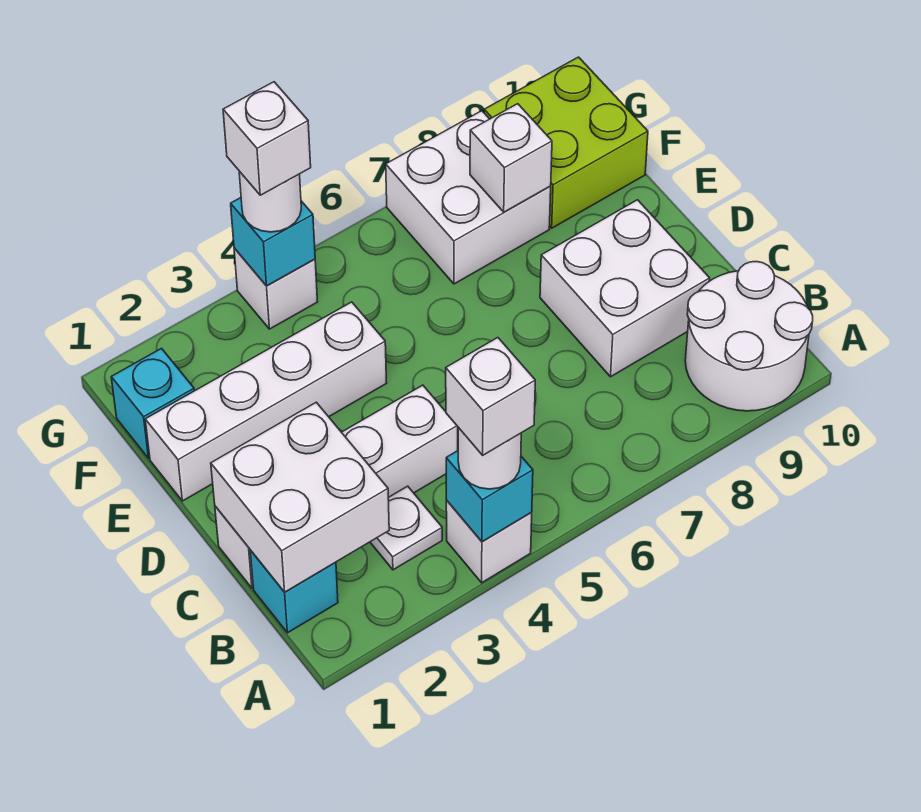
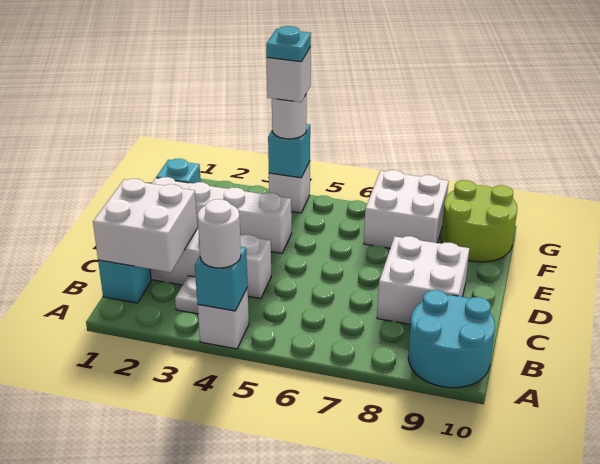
white 1x1 brick [446,338,535,455] -> none
white 2x2 round brick [685,262,813,411] -> cyan 2x2 round brick [408,290,495,388]
white 1x1 brick [470,104,552,212] -> none
lime 2x2 brick [484,57,648,228] -> lime 2x2 round brick [441,180,517,262]
none -> cyan 1x1 plate [266,26,311,62]

